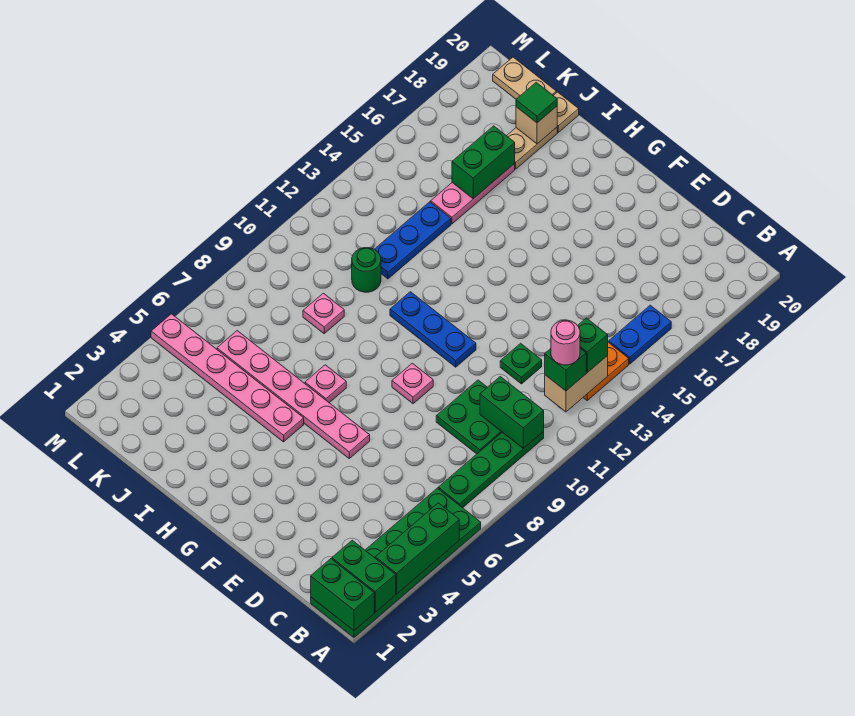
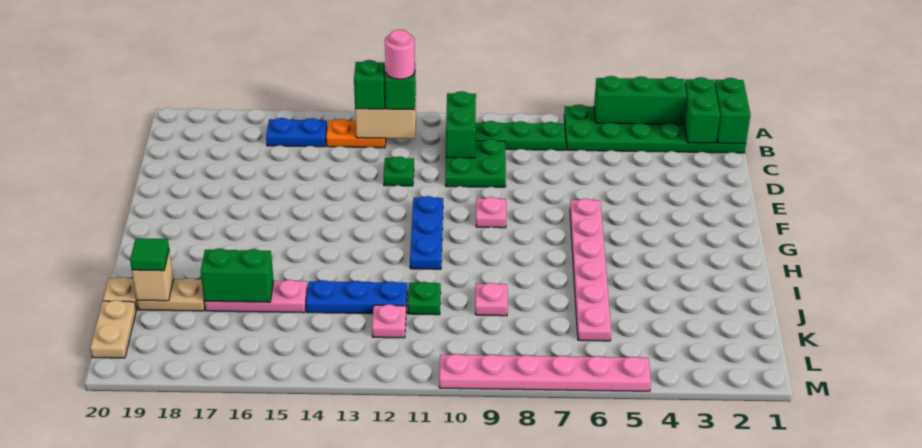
pink 1x6 plate [151,314,304,442] -> pink 1x6 plate turned to [439,354,651,391]
pink 1x1 plate [305,365,346,403] -> pink 1x1 plate moved to [372,304,406,338]
green 1x1 round brick [352,248,381,292] -> green 1x1 plate [408,282,441,315]

